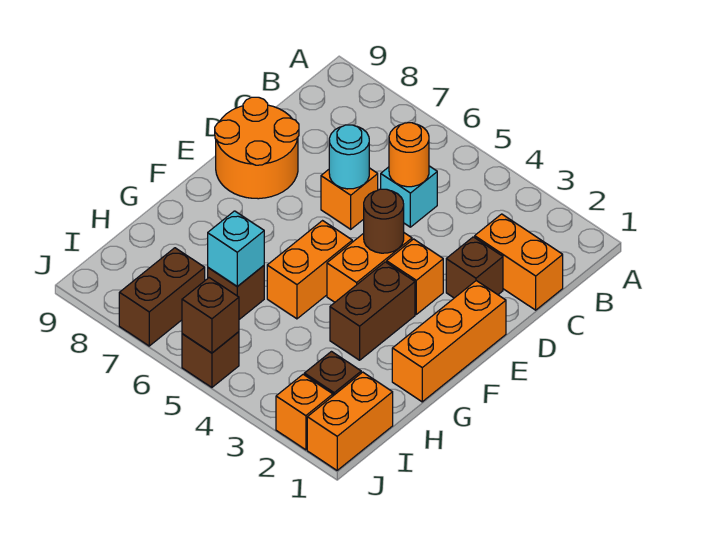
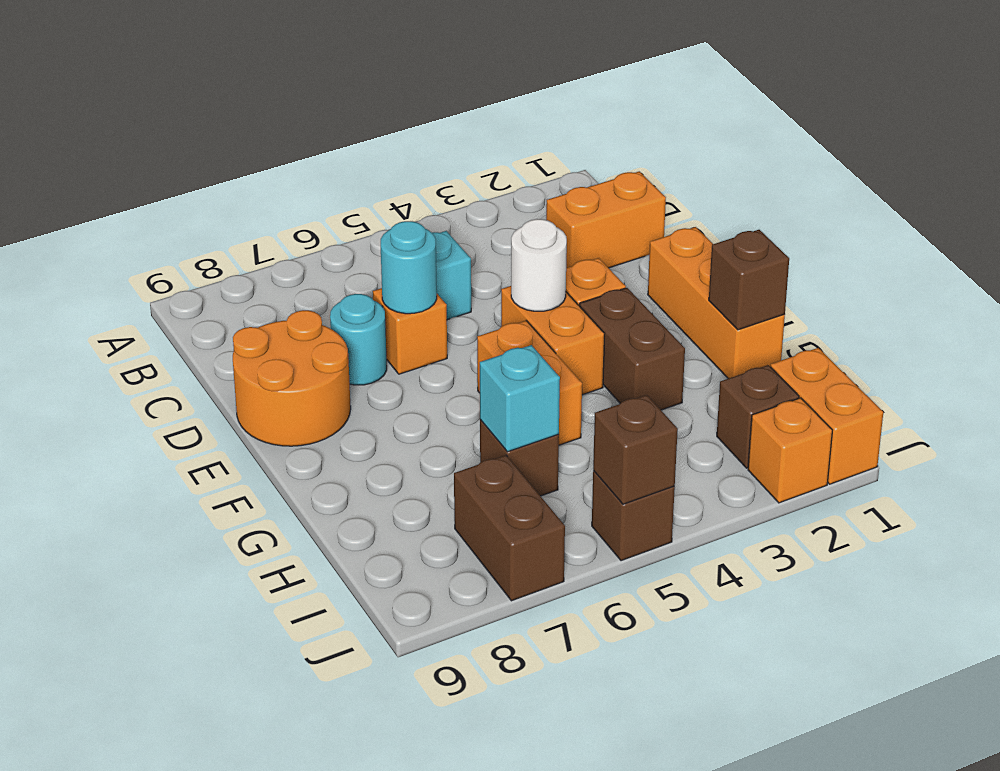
orange 1x1 round brick [389,123,429,187] -> none
brown 1x1 brick [446,237,503,298] -> brown 1x1 brick moved to [709,230,789,330]
none -> cyan 1x1 round brick [330,294,387,385]
brown 1x1 round brick [364,189,404,253] -> white 1x1 round brick [511,219,567,311]

